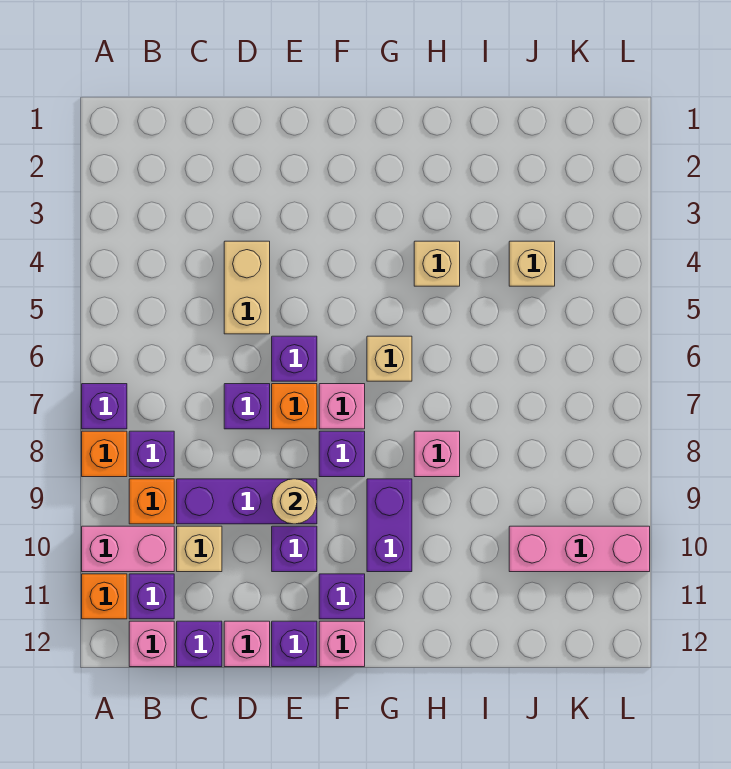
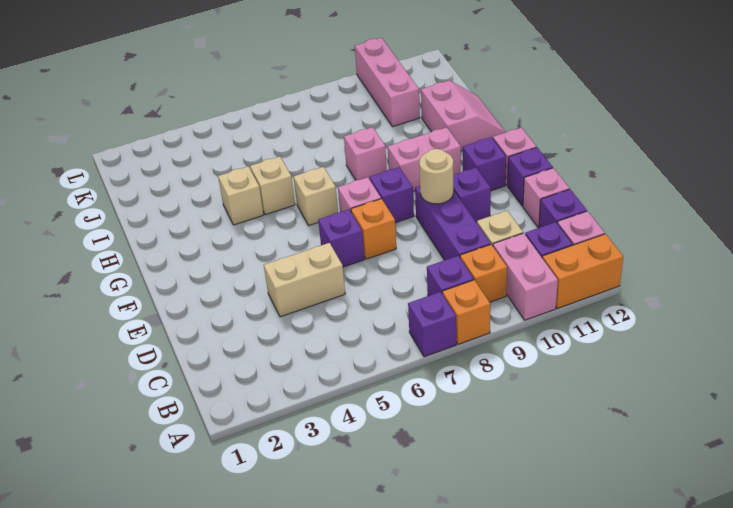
orange 1x1 brick [82,574,127,619] -> orange 1x2 brick [542,234,623,308]
purple 1x1 brick [224,384,270,429] -> none
purple 1x2 brick [367,479,412,572] -> pink 1x2 brick [388,127,461,191]
none -> pink 2x2 slope [421,81,505,151]
tan 1x1 brick [509,241,555,286] -> tan 1x1 brick moved to [250,157,295,215]

